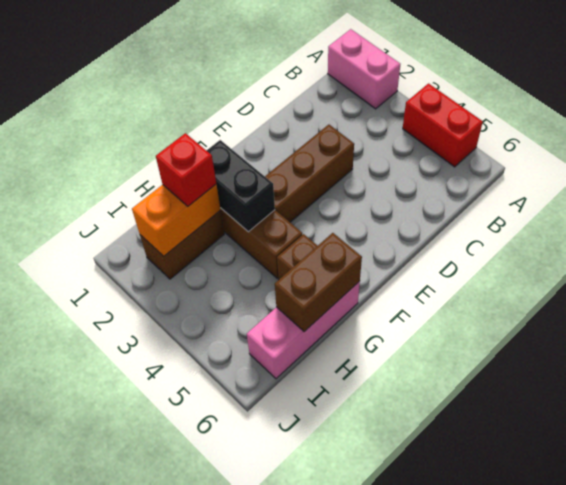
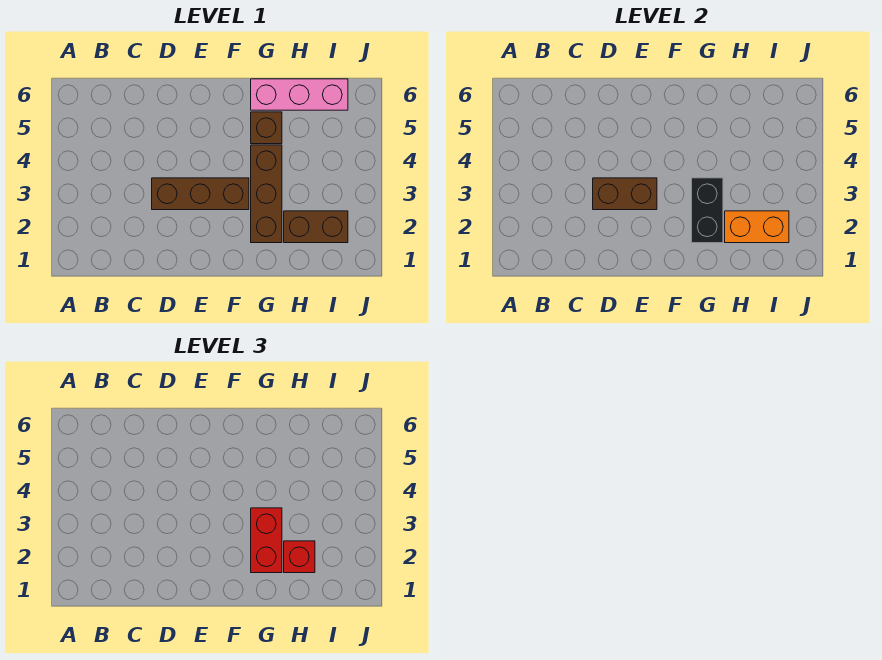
pink 1x2 brick [328,29,400,109] -> none
red 1x2 brick [403,84,483,167] -> red 1x2 brick moved to [251,508,282,573]
brown 1x2 brick [275,233,362,332] -> brown 1x2 brick moved to [593,178,657,210]

